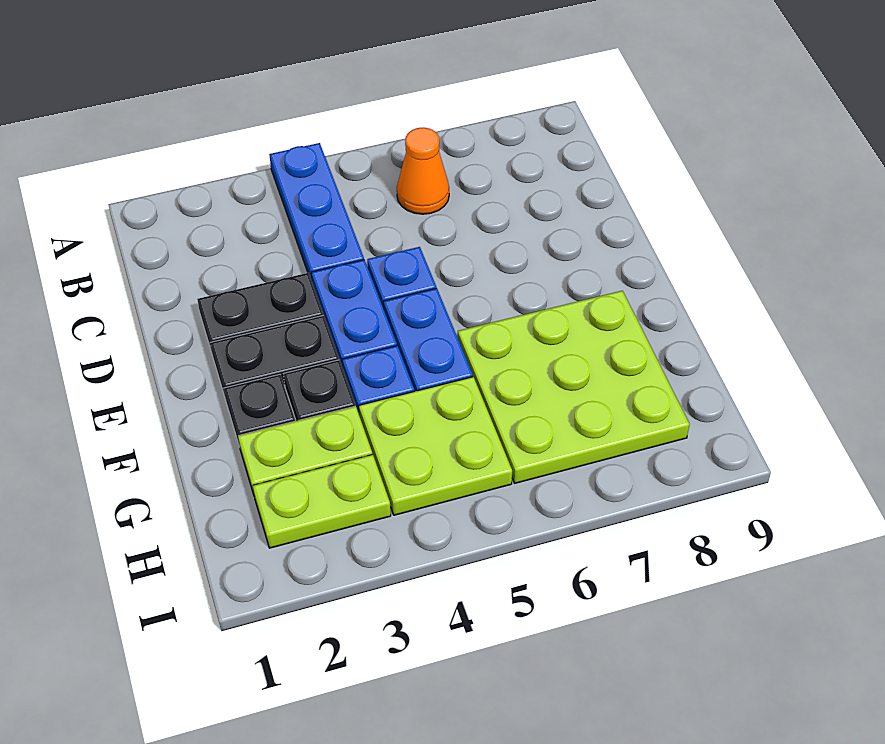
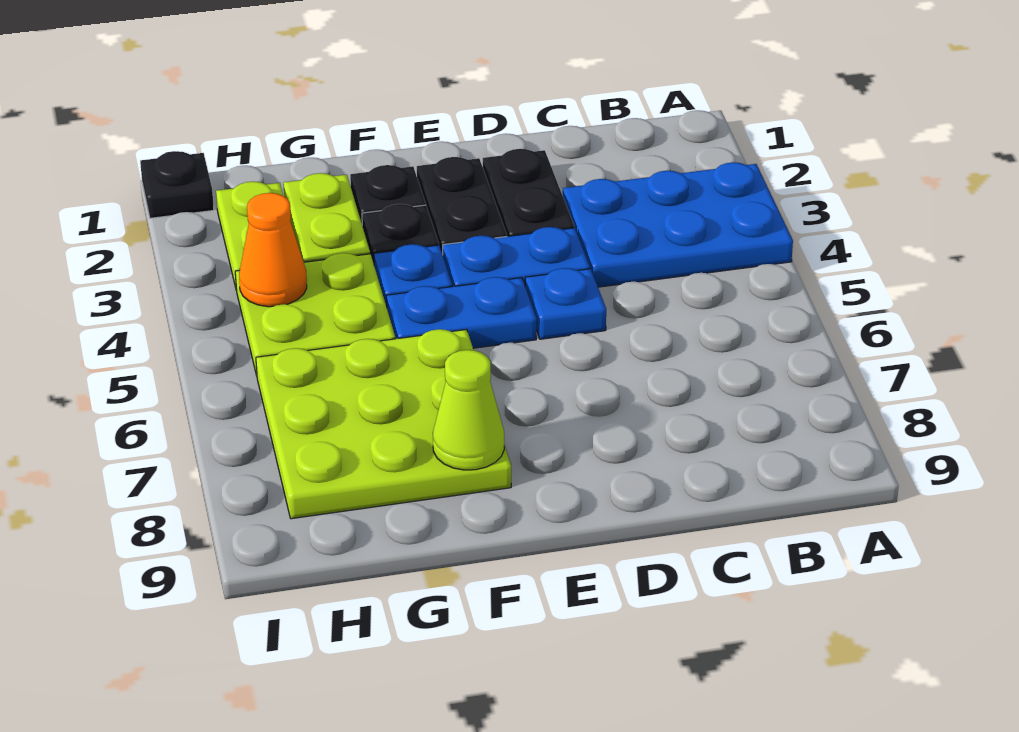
blue 1x3 plate [269,143,364,280] -> blue 2x3 plate [563,162,793,287]
orange 1x1 cone [397,128,449,214] -> orange 1x1 cone moved to [239,193,307,307]
none -> lime 1x1 cone [433,350,504,470]
none -> black 1x1 plate [140,151,214,218]

